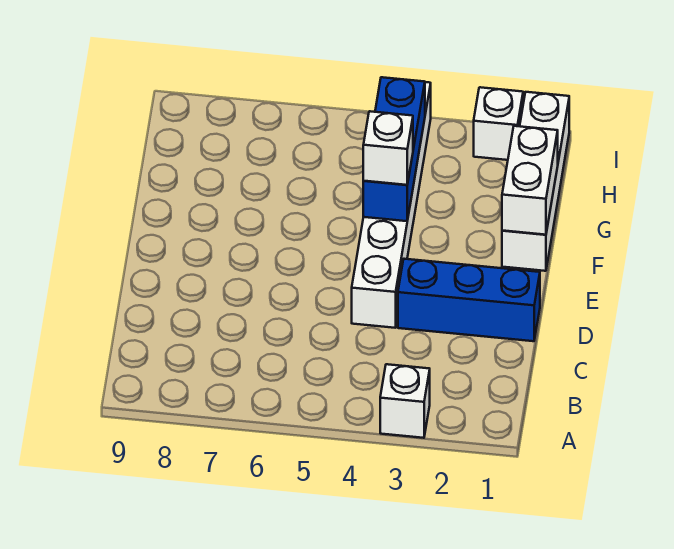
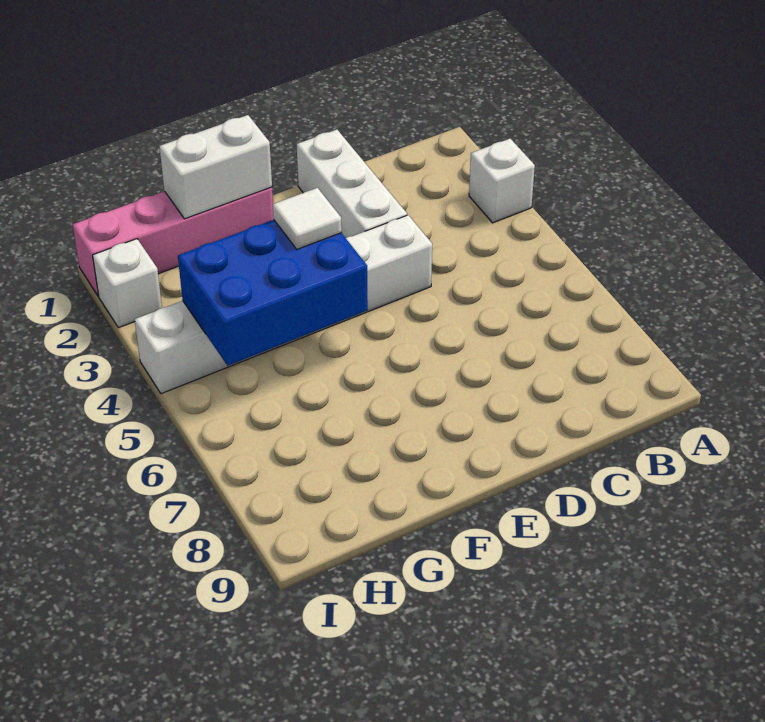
blue 1x3 brick [398,259,540,341] -> white 1x3 brick [297,130,407,238]
white 1x4 brick [502,92,569,271] -> pink 1x4 brick [73,187,274,296]
blue 1x3 brick [363,77,425,221] -> blue 2x3 brick [178,220,368,366]
white 1x1 brick [363,111,413,185] -> white 1x1 tile [273,188,342,249]

